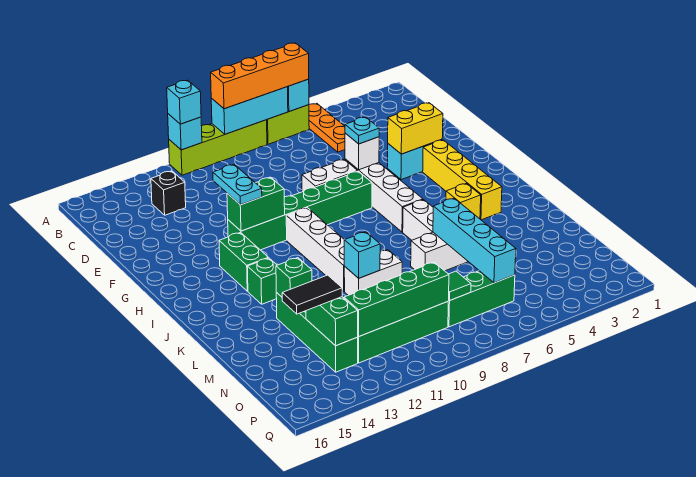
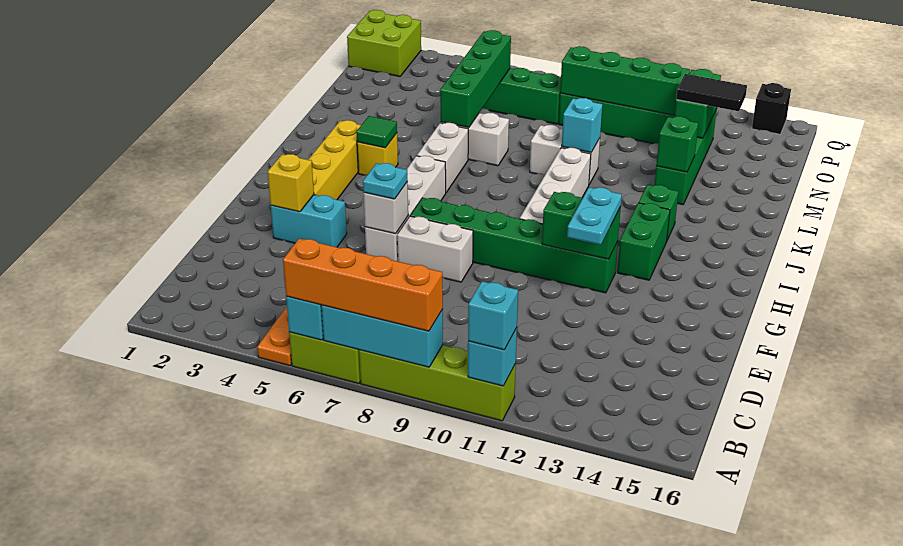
black 1x1 brick [151,171,186,215] -> black 1x1 brick moved to [752,83,791,134]
yellow 1x2 brick [388,103,443,154] -> yellow 1x1 brick [268,154,314,212]
cyan 1x4 brick [433,198,516,283] -> green 1x4 brick [440,30,511,128]
green 1x1 tile [449,271,471,301] -> green 1x1 tile moved to [357,116,397,148]
none -> lime 2x2 brick [347,10,421,76]

